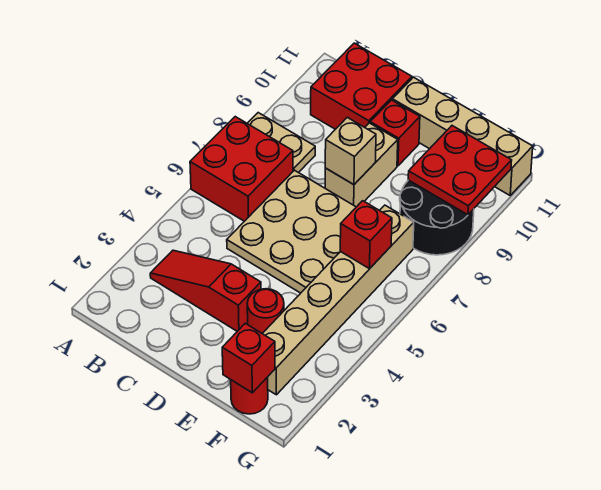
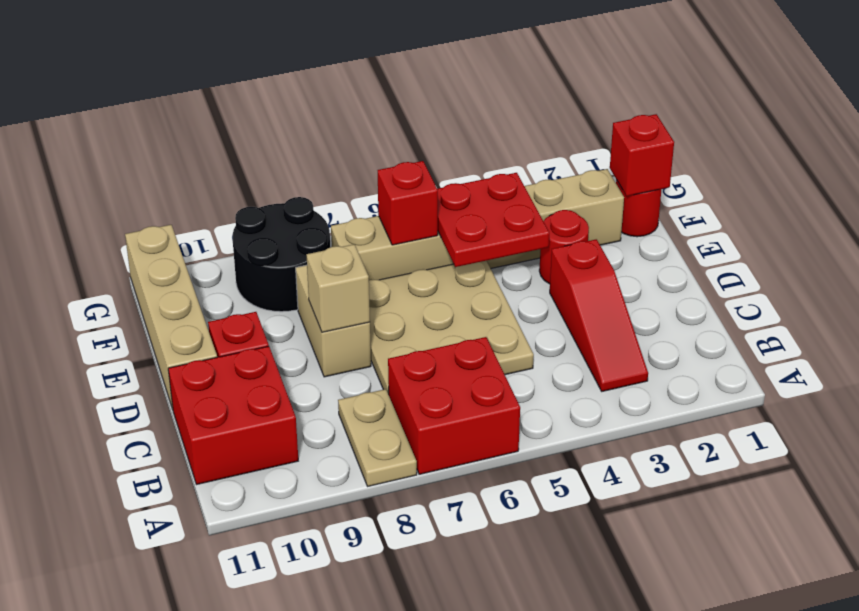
tan 1x2 brick [325,123,398,207] -> tan 1x2 brick turned to [296,265,371,377]
red 2x2 plate [408,126,512,215] -> red 2x2 plate moved to [437,173,549,267]

